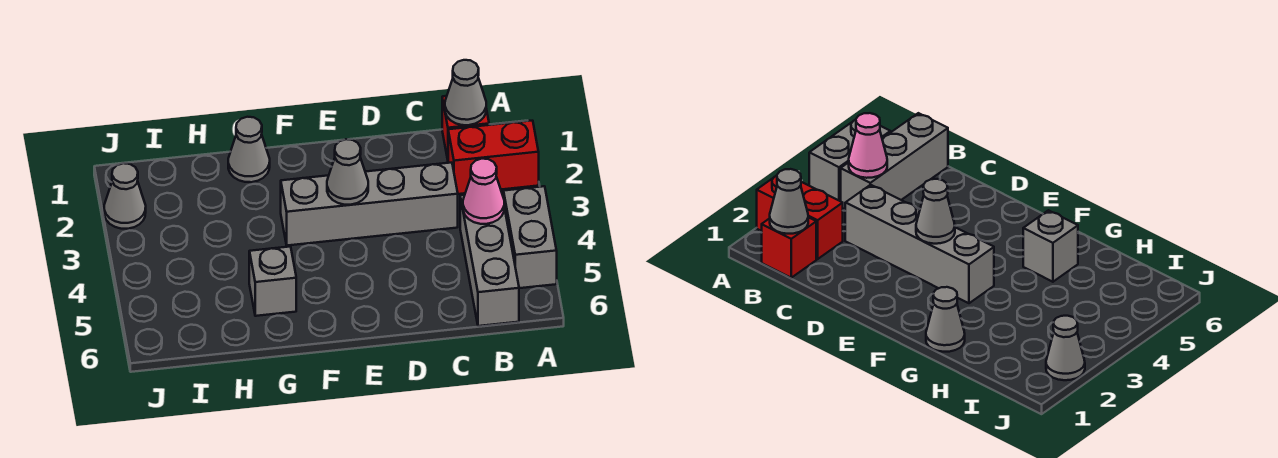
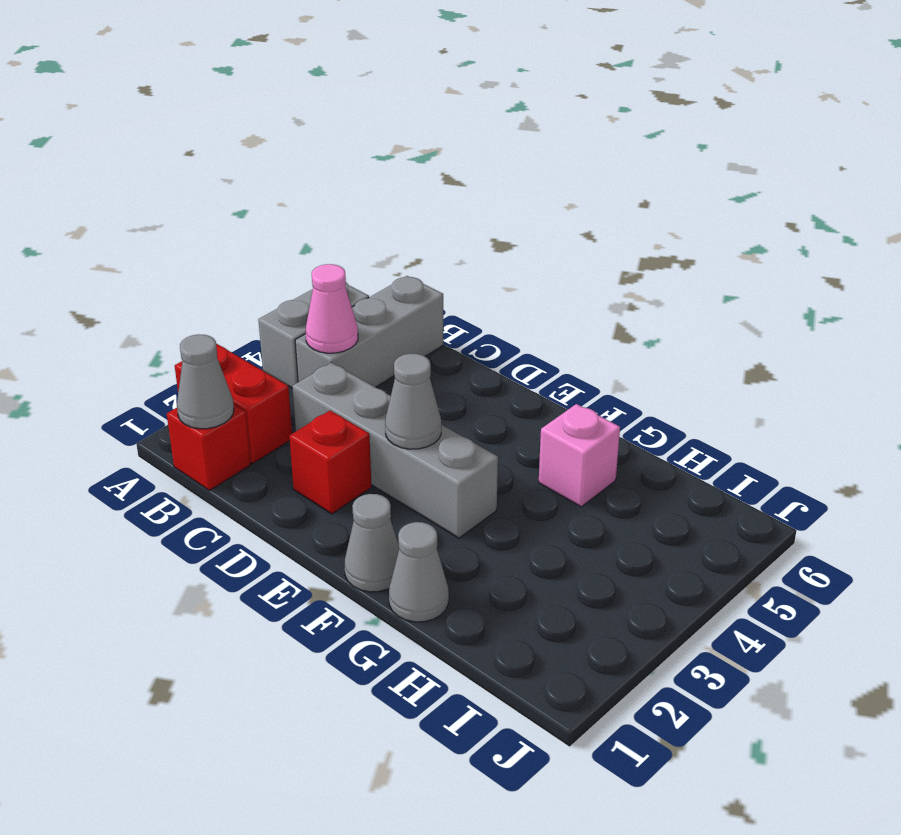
none -> red 1x1 brick [289,411,372,514]
grey 1x1 brick [249,247,296,316] -> pink 1x1 brick [539,404,620,507]
grey 1x1 cone [104,163,146,229] -> grey 1x1 cone moved to [345,494,399,592]

